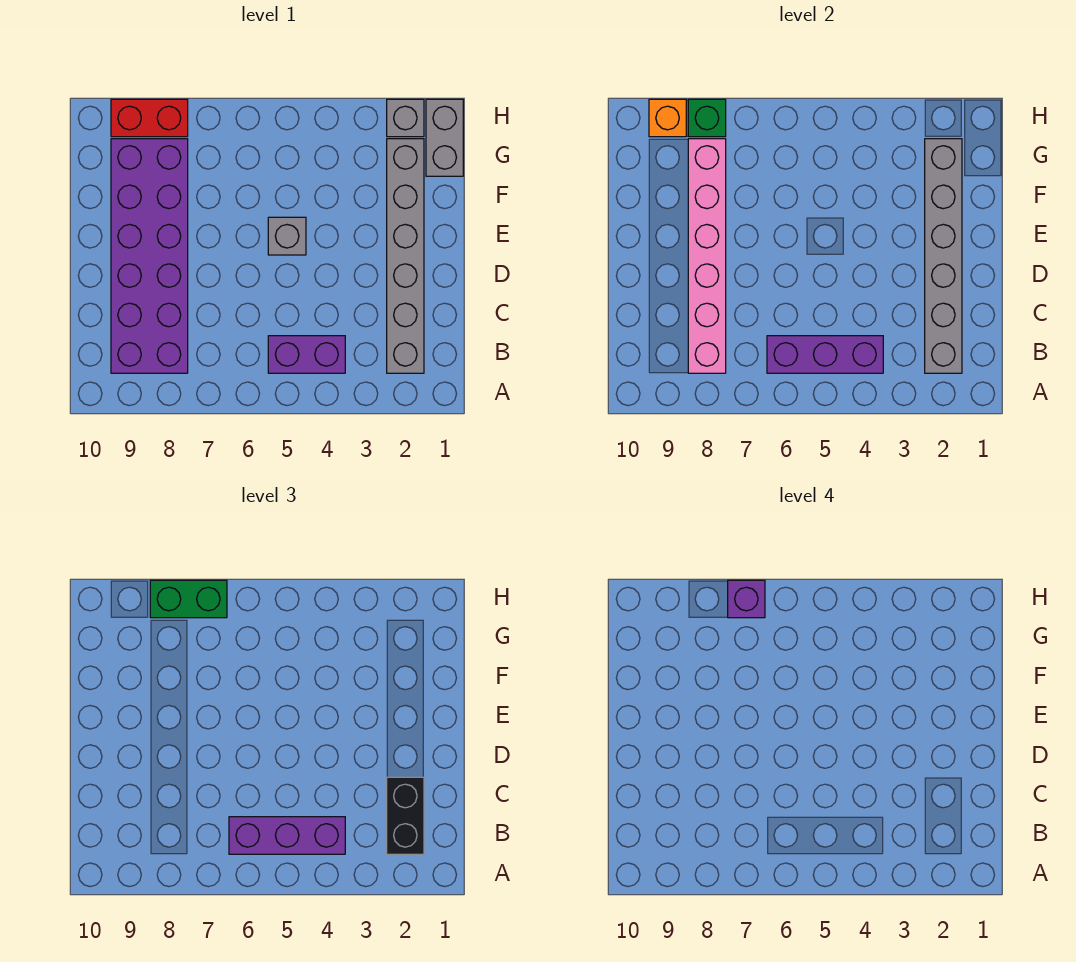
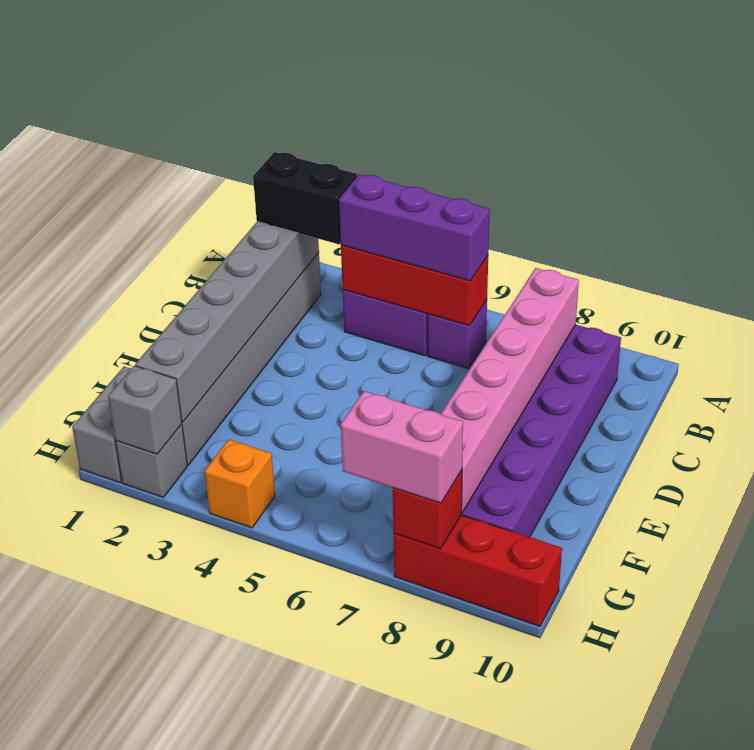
black 1x2 brick [387,777,424,854] -> black 1x2 brick turned to [253,152,357,244]
purple 1x3 brick [767,336,883,373] -> red 1x3 brick [341,245,488,326]
grey 1x1 brick [268,217,306,255] -> grey 1x1 brick moved to [108,366,182,454]
green 1x2 brick [150,580,227,618] -> pink 1x2 brick [341,391,463,503]
purple 1x1 brick [728,580,765,618] -> purple 1x1 brick moved to [428,300,487,369]
red 1x2 brick [111,99,188,137] -> red 1x3 brick [394,515,562,626]
green 1x1 brick [688,99,726,137] -> red 1x1 brick [393,470,462,549]
orange 1x1 brick [649,99,686,137] -> orange 1x1 brick moved to [205,439,275,528]

